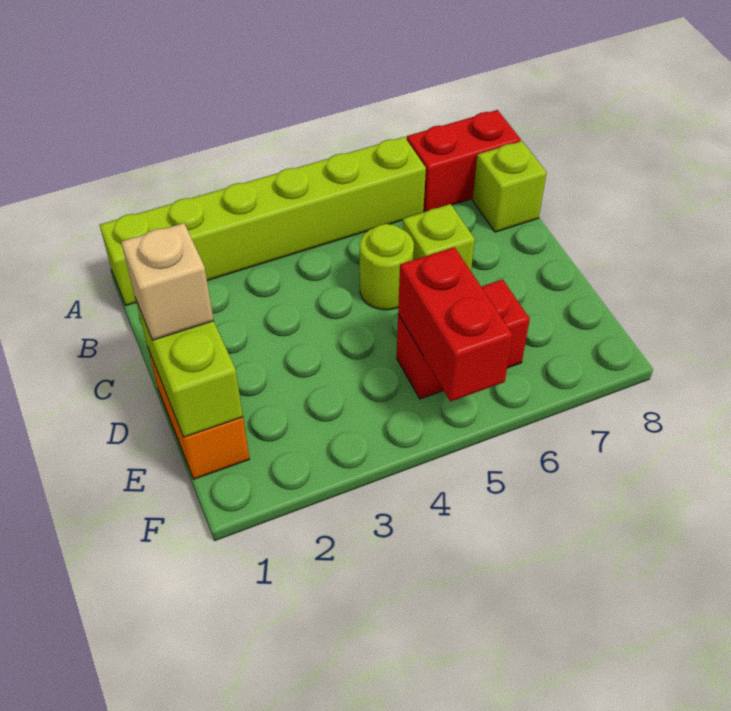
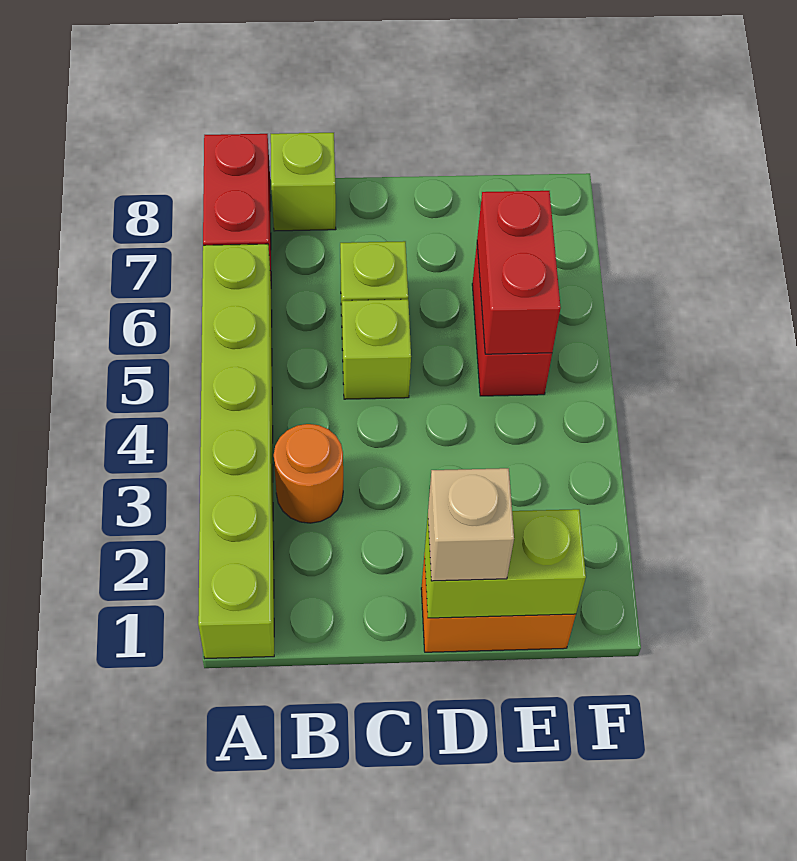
none -> orange 1x1 round brick [274,424,343,523]
lime 1x1 round brick [360,224,414,310] -> lime 1x1 brick [342,299,411,399]
red 1x2 brick [398,247,513,401] -> red 1x2 brick turned to [477,191,561,354]

